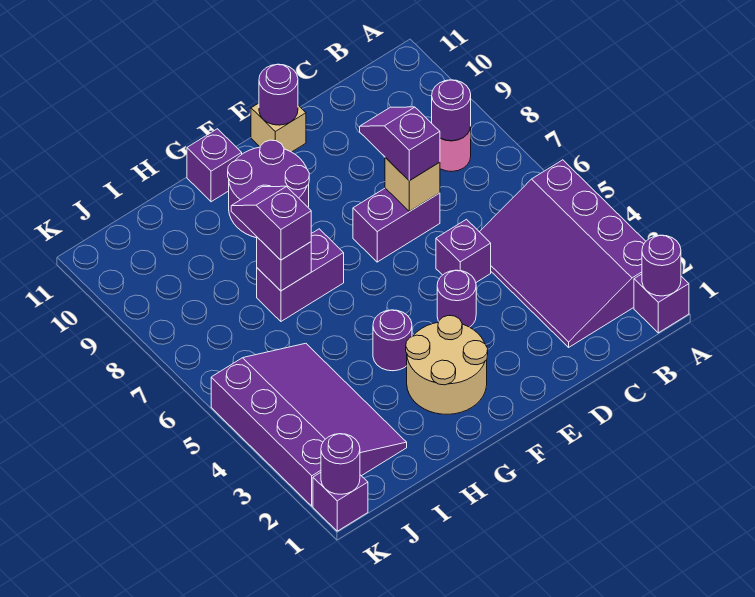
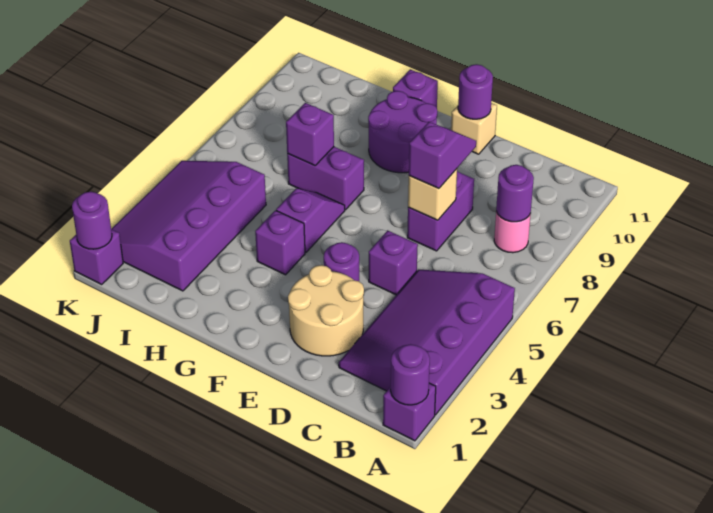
purple 1x2 brick [353,188,440,262] -> purple 1x2 brick turned to [407,171,474,251]
tan 2x2 round brick [406,315,488,414] -> tan 2x2 round brick moved to [288,265,364,356]
purple 1x1 round brick [373,310,412,371] -> purple 1x1 brick [255,210,305,275]
purple 1x2 slope [231,186,311,260] -> purple 1x2 slope moved to [276,188,345,253]
purple 3x4 slope [211,343,407,506] -> purple 3x4 slope turned to [112,161,266,291]

